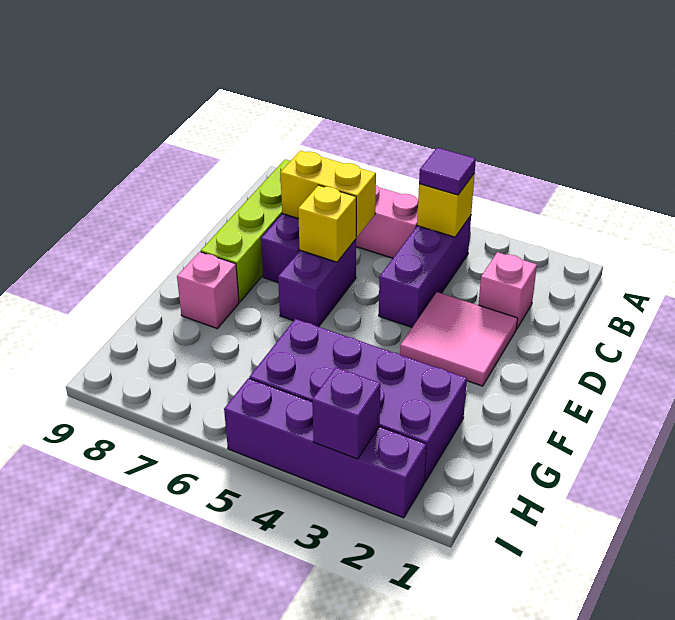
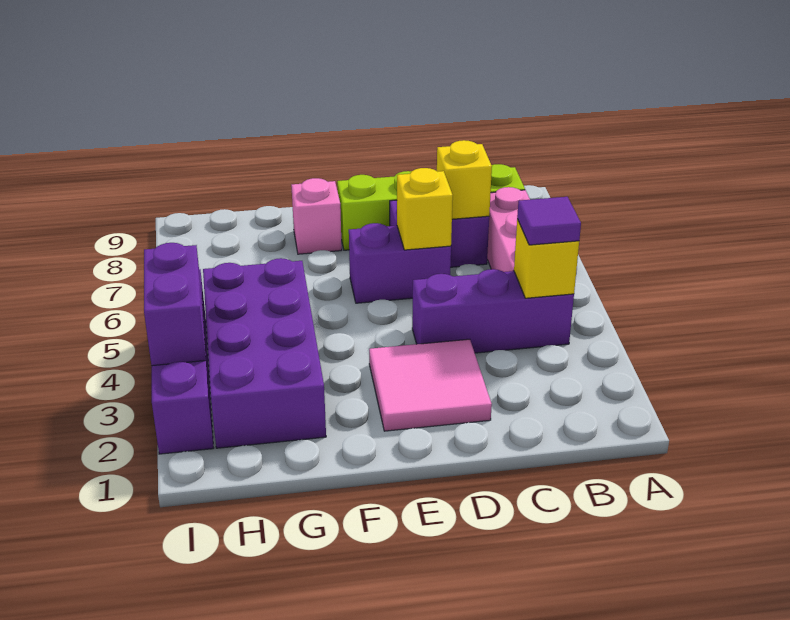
pink 1x1 brick [479,252,537,329] -> none
yellow 1x2 brick [280,151,376,237] -> yellow 1x1 brick [437,140,492,219]
purple 1x1 brick [312,368,381,459] -> purple 1x2 brick [144,243,206,366]

